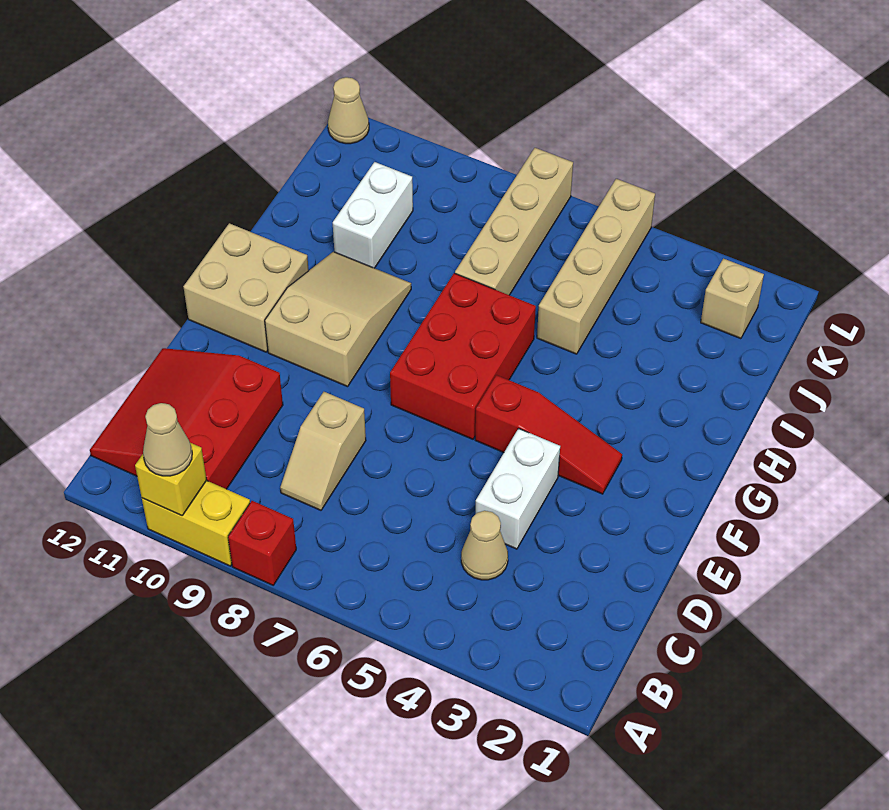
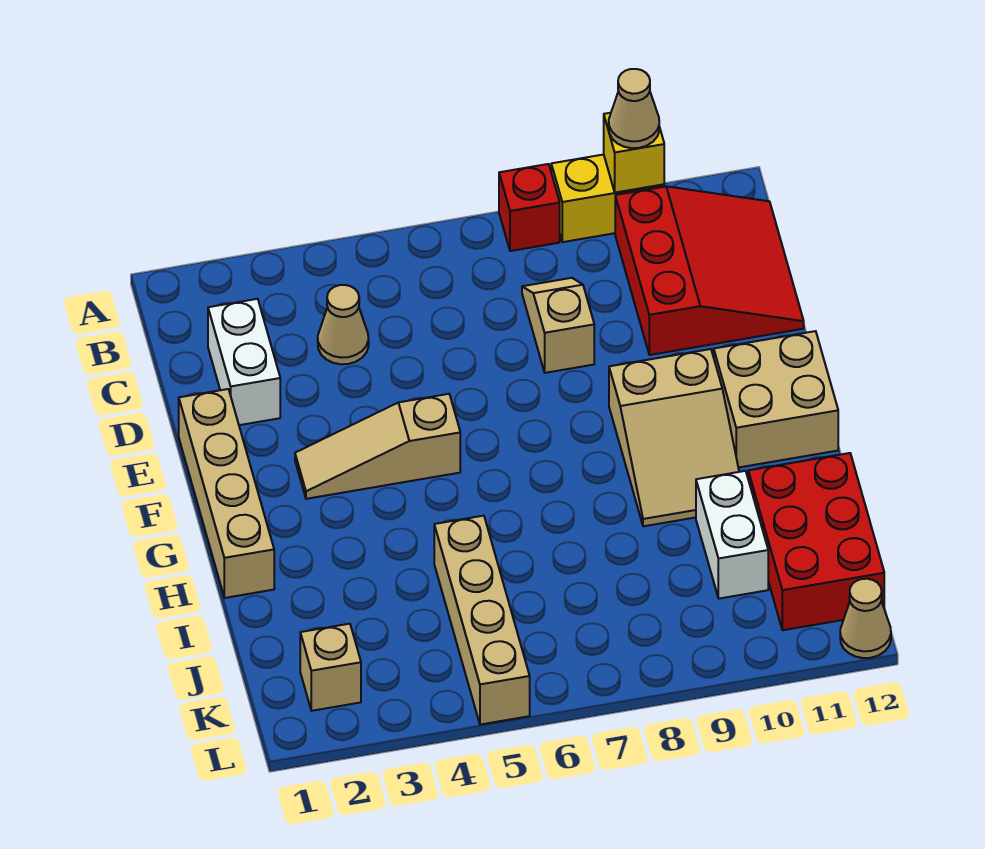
white 1x2 brick [476,429,560,549] -> white 1x2 brick moved to [208,299,280,425]
red 1x3 slope [475,375,622,494] -> tan 1x3 slope [295,394,460,499]
red 2x3 brick [390,273,536,439] -> red 2x3 brick moved to [748,453,884,630]
tan 1x4 brick [455,148,573,295] -> tan 1x4 brick moved to [179,389,274,598]

